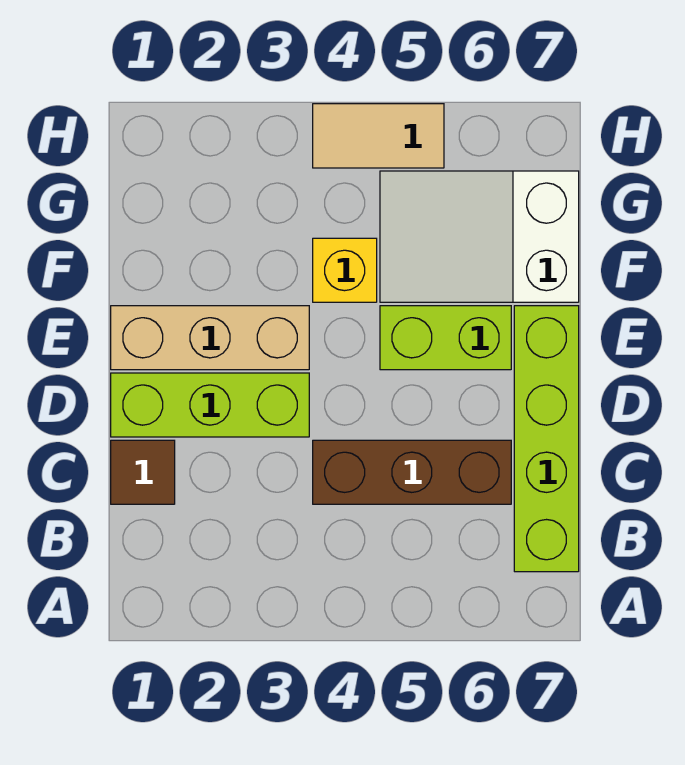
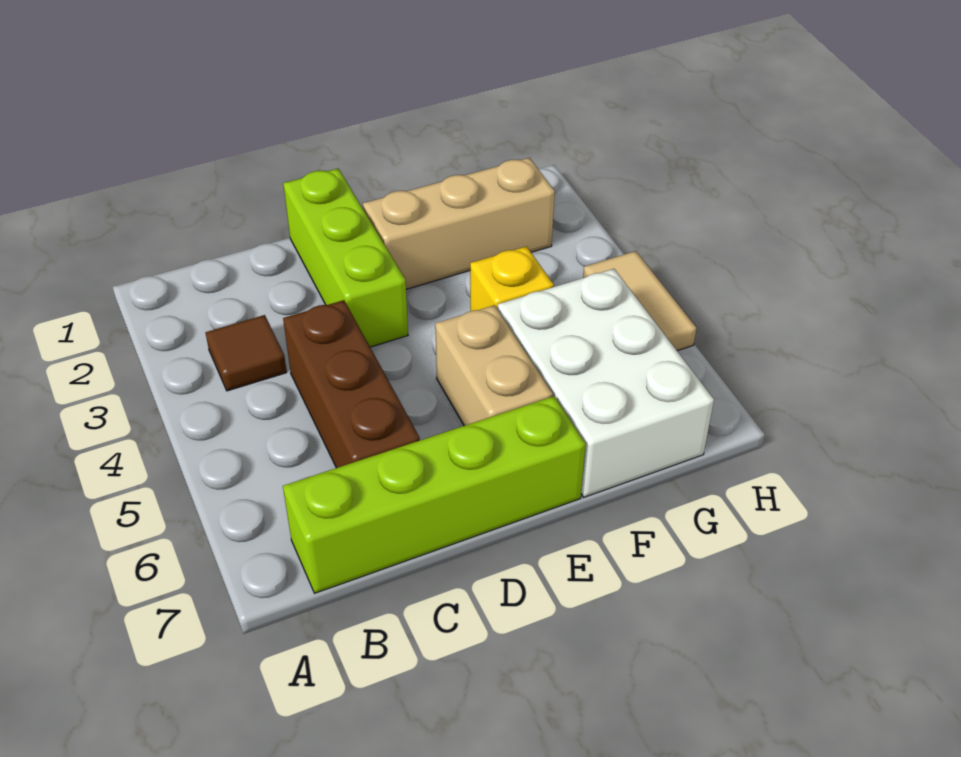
brown 1x1 tile [111,440,175,504] -> brown 1x1 tile moved to [205,315,287,391]
tan 1x3 brick [111,306,309,370] -> tan 1x3 brick turned to [363,158,555,289]
lime 1x2 brick [380,306,511,370] -> tan 1x2 brick [435,305,553,426]
white 2x3 slope [380,171,579,302] -> white 2x3 brick [498,269,714,497]

